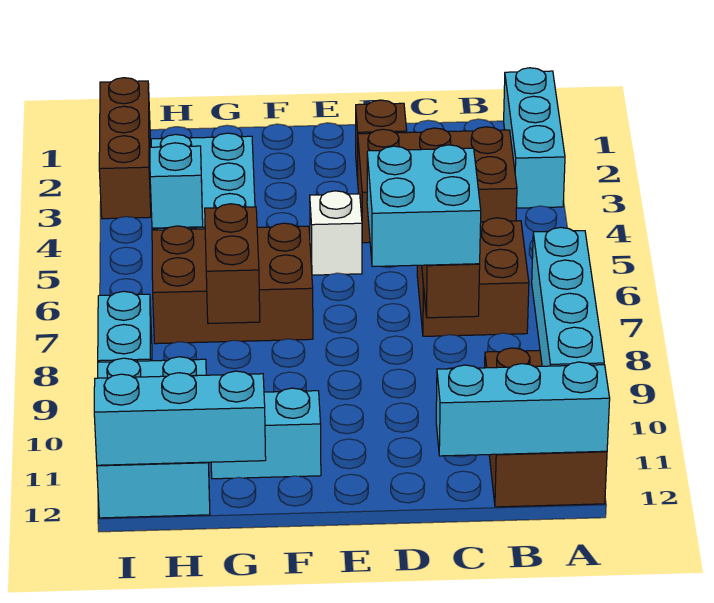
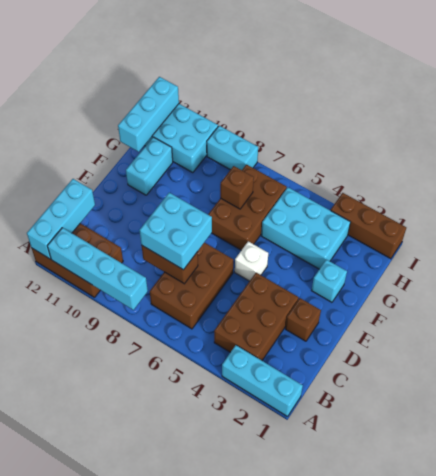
brown 2x2 brick [417,218,529,336] -> brown 2x3 brick [150,243,233,329]
brown 1x2 brick [205,204,260,324] -> brown 1x1 brick [220,166,254,209]
cyan 1x1 brick [150,143,203,228] -> cyan 1x1 brick moved to [312,260,347,302]

